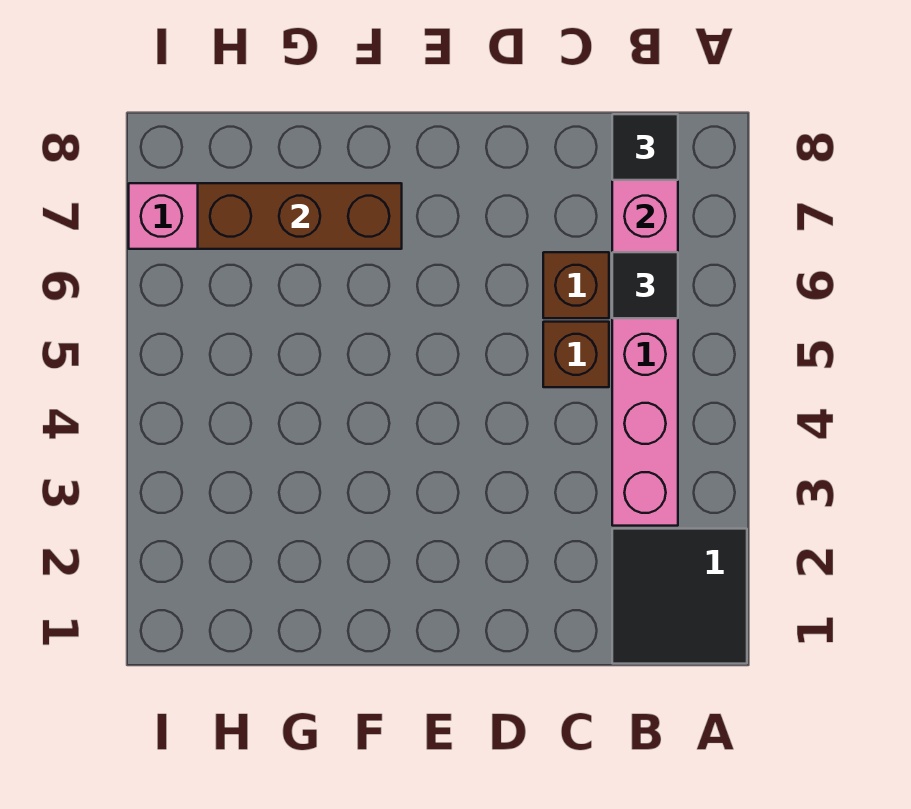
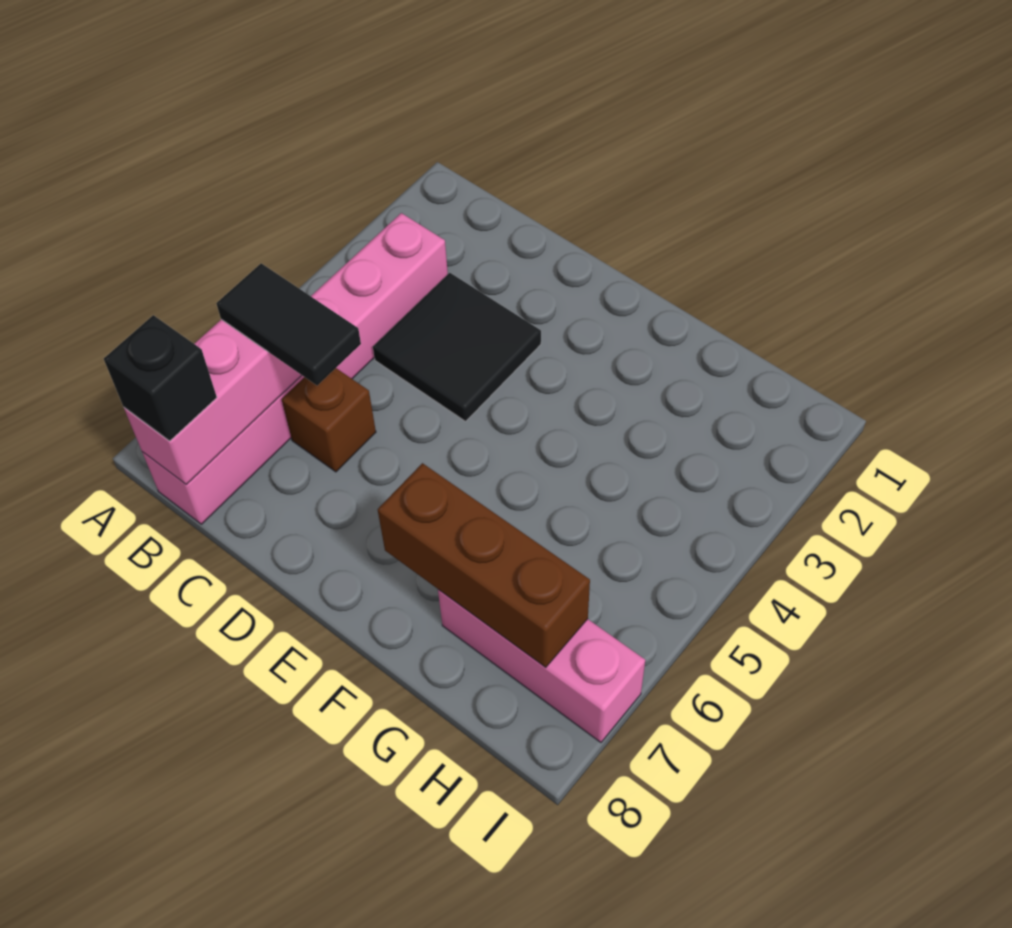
black 2x2 tile [612,529,747,664] -> black 2x2 tile moved to [373,273,541,421]
black 1x1 tile [612,252,678,318] -> black 1x2 tile [216,263,361,386]
black 1x1 tile [612,114,678,180] -> black 1x1 brick [104,315,217,441]
brown 1x1 brick [543,322,609,387] -> none

